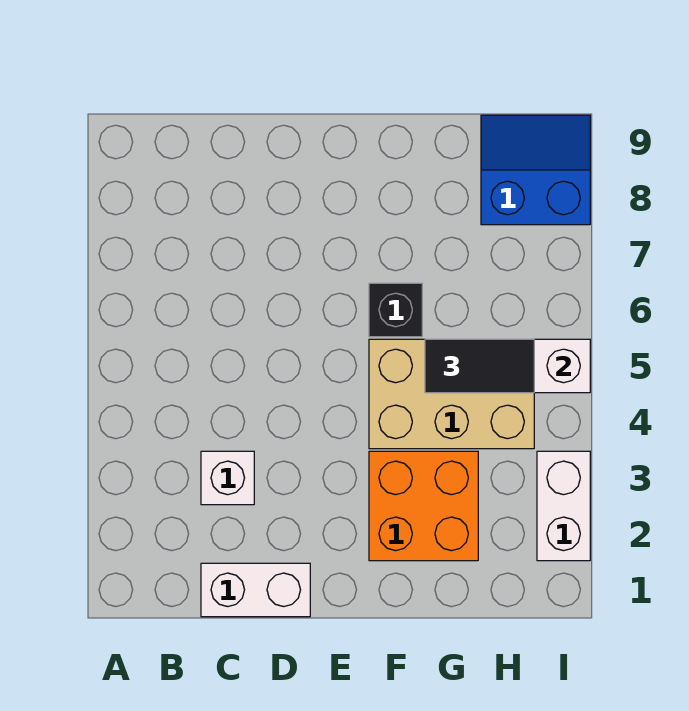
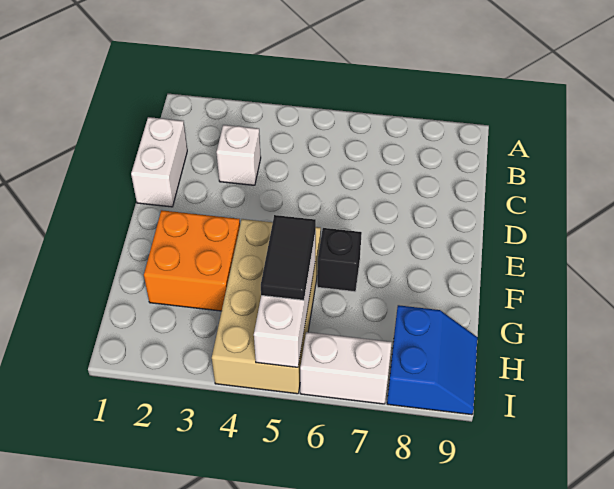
tan 2x3 brick [369,339,534,449] -> tan 2x4 brick [212,219,321,394]
white 1x2 brick [537,451,590,561] -> white 1x2 brick moved to [300,332,392,404]

